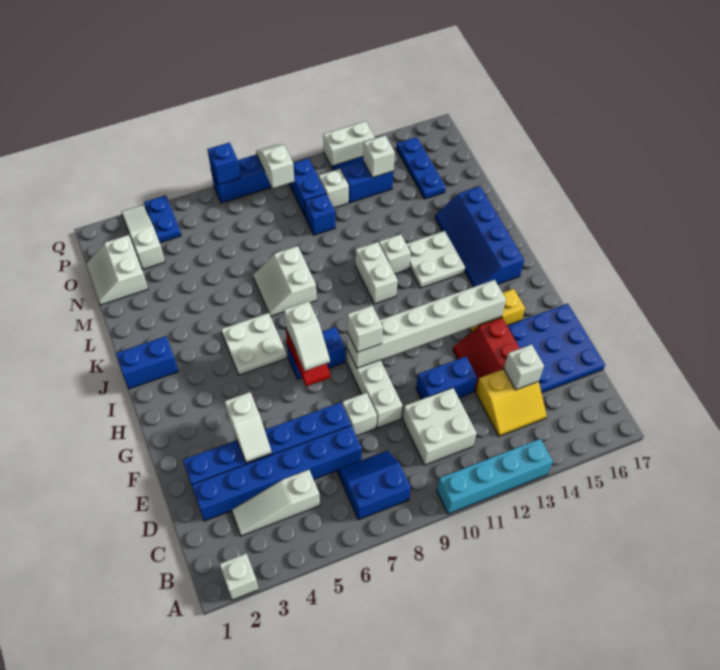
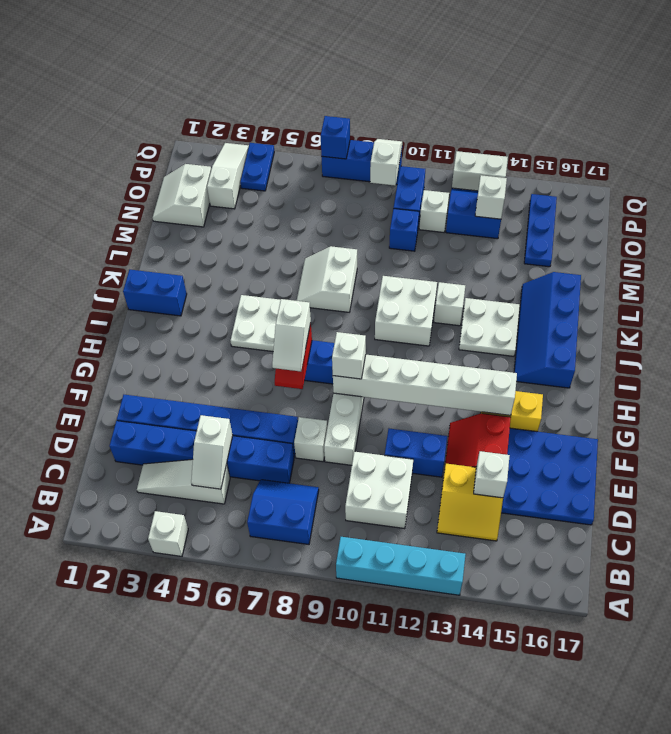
white 1x1 brick [219,554,259,600] -> white 1x1 brick moved to [148,511,188,556]
white 1x2 slope [224,392,272,463] -> white 1x2 slope moved to [191,415,233,489]
white 1x2 brick [355,242,398,304] -> white 2x2 brick [375,276,437,346]

